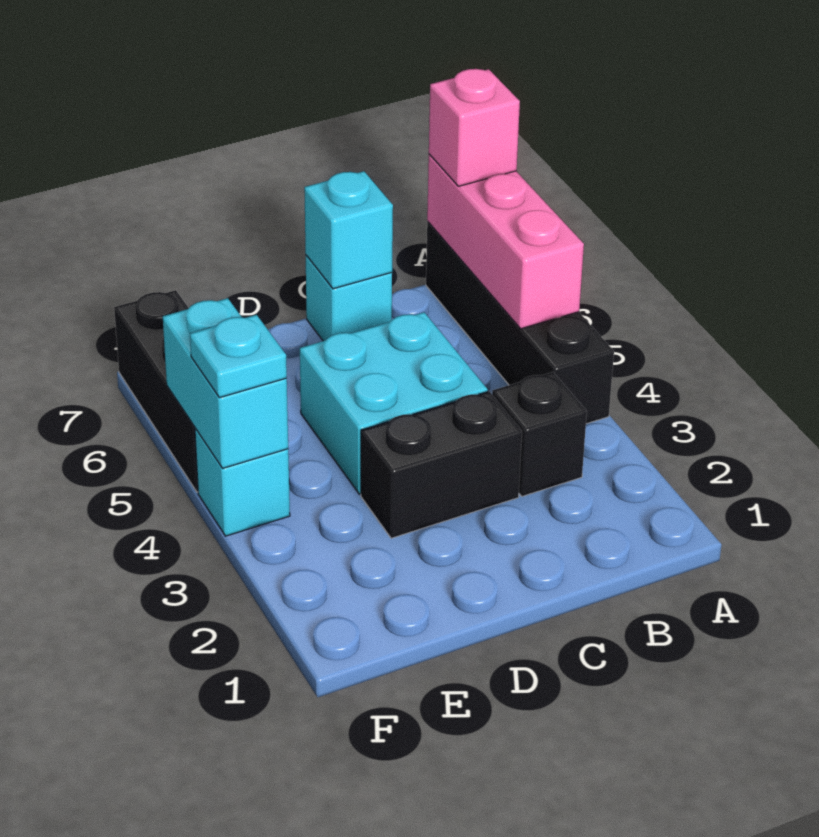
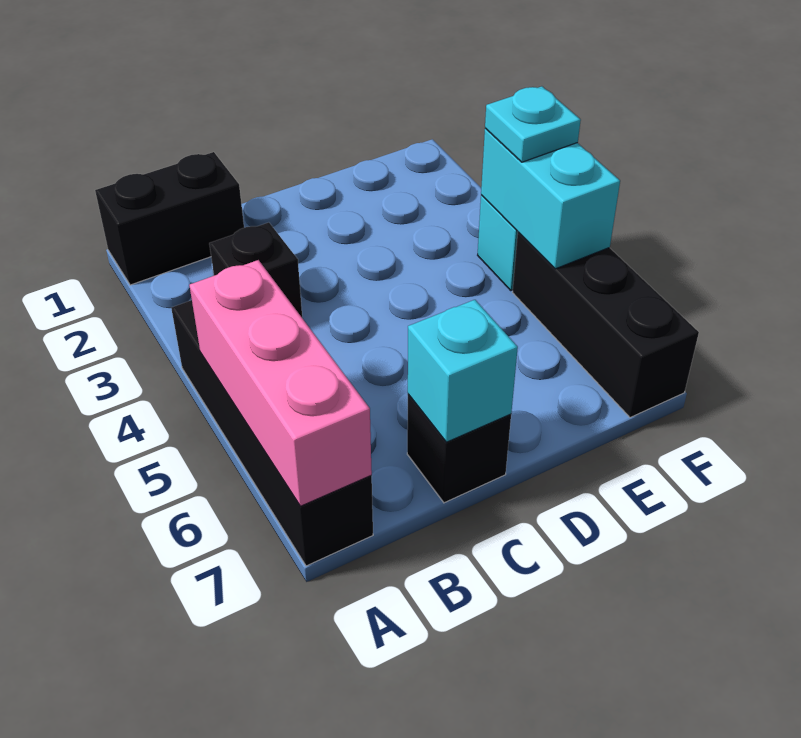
pink 1x1 brick [429,69,520,186] -> none
black 1x2 brick [361,391,522,538] -> black 1x2 brick moved to [95,152,244,285]
cyan 2x2 brick [300,312,488,494] -> none
cyan 1x1 brick [306,255,392,341] -> black 1x1 brick [407,394,511,503]

